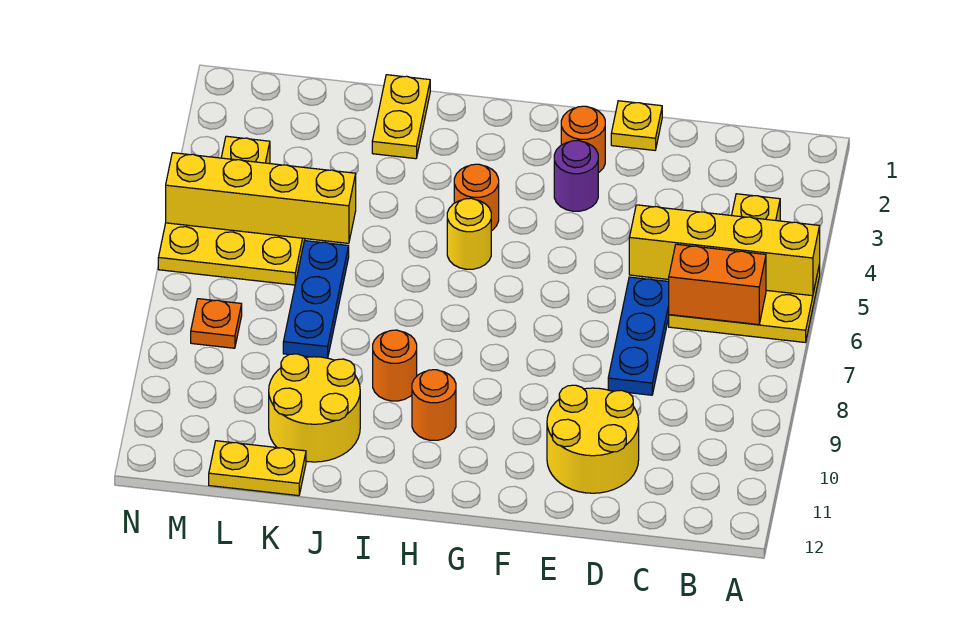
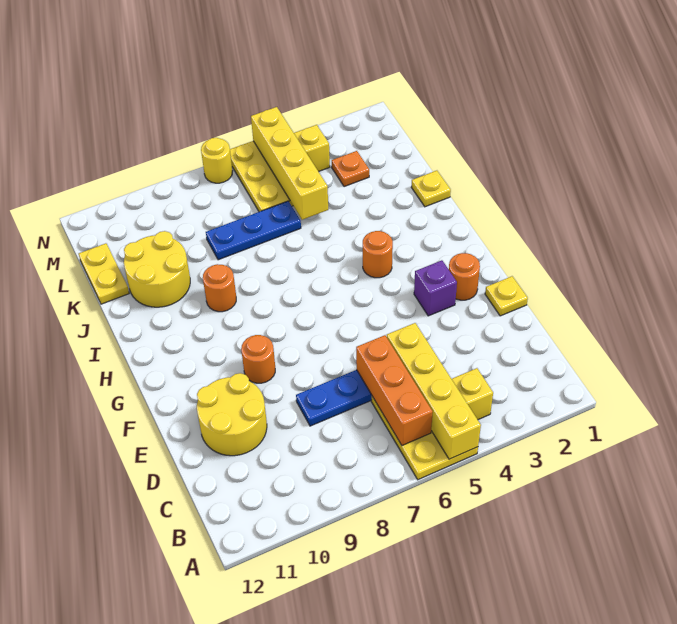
orange 1x2 brick [669,244,766,325] -> orange 1x3 brick [356,335,433,445]
purple 1x1 round brick [554,140,598,211] -> purple 1x1 brick [414,260,457,316]
yellow 1x1 round brick [447,198,491,269] -> yellow 1x1 round brick moved to [201,138,232,183]
orange 1x1 round brick [412,370,456,440] -> orange 1x1 round brick moved to [241,335,275,383]
yellow 1x2 plate [372,75,430,159] -> yellow 1x1 plate [411,171,451,207]
orange 1x1 plate [191,299,242,348] -> orange 1x1 plate moved to [332,151,369,187]

